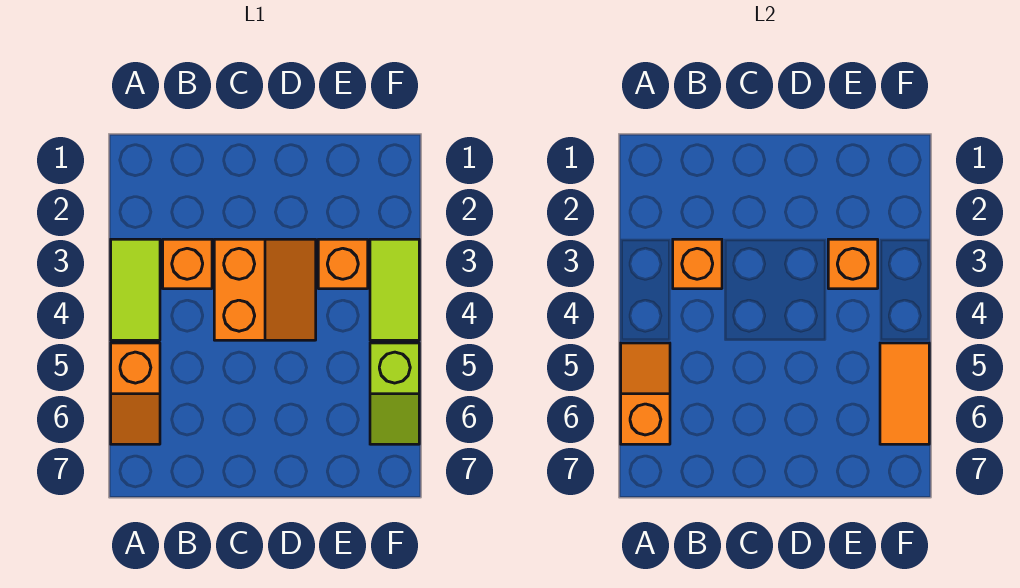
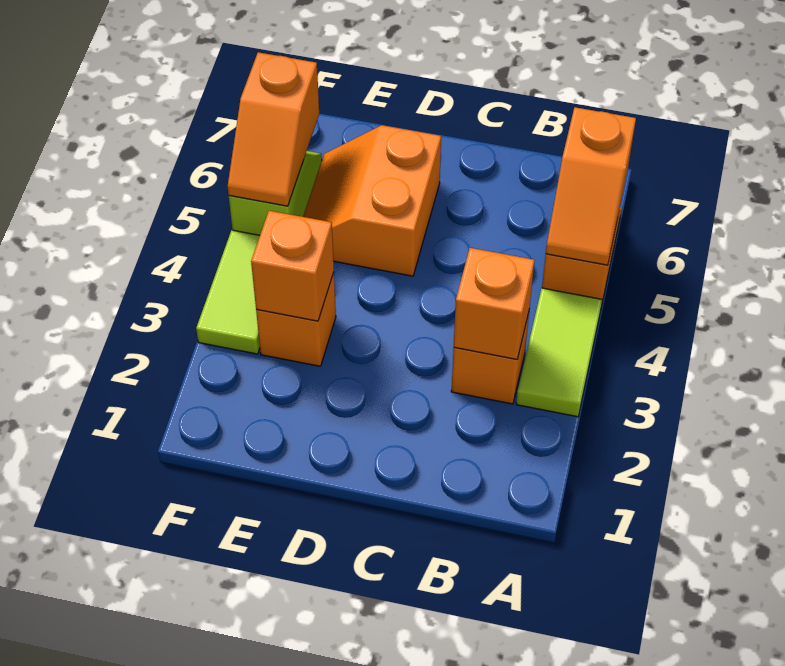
orange 2x2 slope [214,239,316,340] -> orange 2x2 slope moved to [303,125,441,276]
orange 1x2 tile [880,343,929,444] -> orange 1x2 slope [228,52,319,206]

